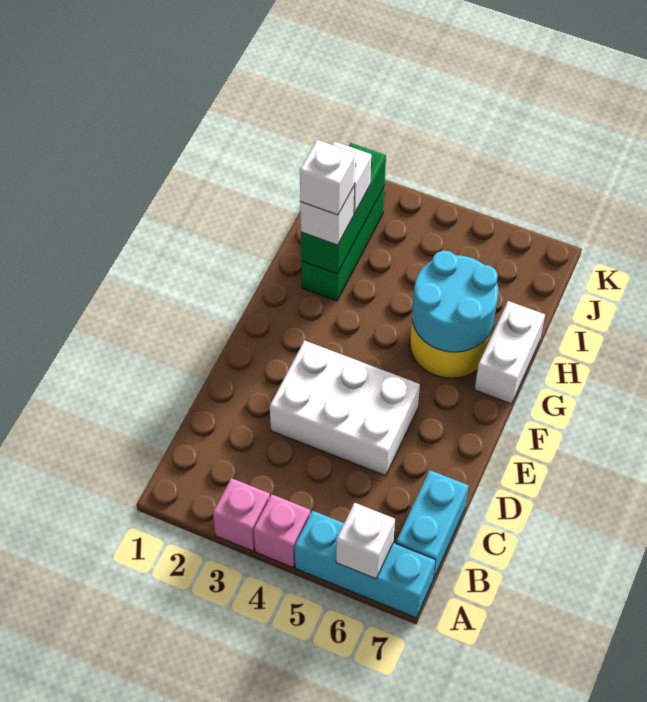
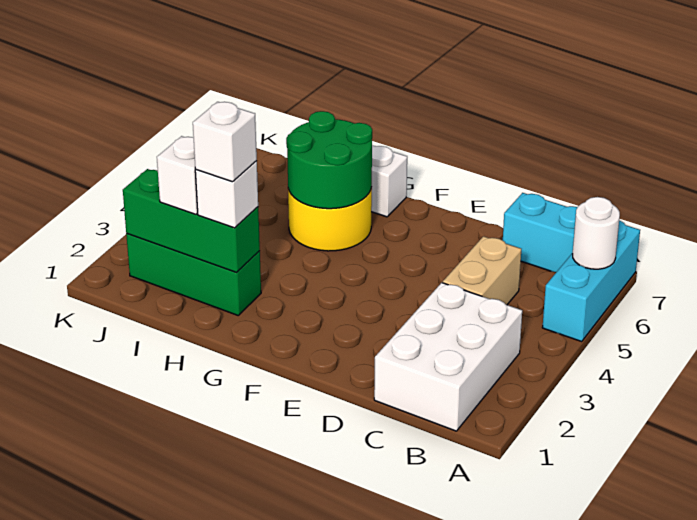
pink 1x1 brick [213,478,270,551] -> none
pink 1x1 brick [254,495,310,567] -> none
white 1x1 brick [336,503,395,579] -> white 1x1 round brick [573,197,620,269]
none -> tan 1x2 brick [443,236,521,305]
white 2x3 brick [270,341,420,476] -> white 2x3 brick moved to [374,283,522,431]
cyan 2x2 round brick [412,251,498,352] -> green 2x2 round brick [286,111,372,209]

